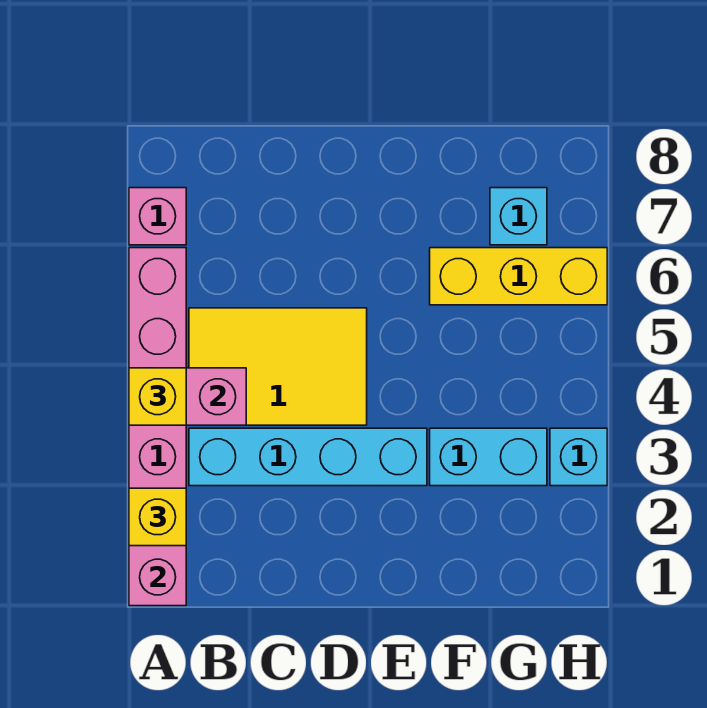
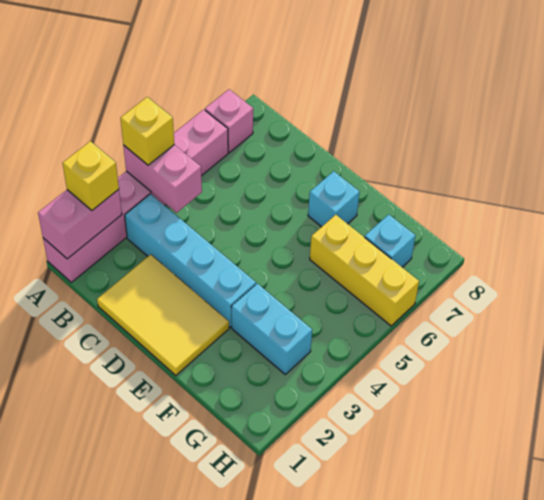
yellow 2x3 tile [189,308,367,425] -> yellow 2x3 tile moved to [97,254,229,376]
cyan 1x1 brick [550,428,607,486] -> cyan 1x1 brick moved to [308,171,360,227]

